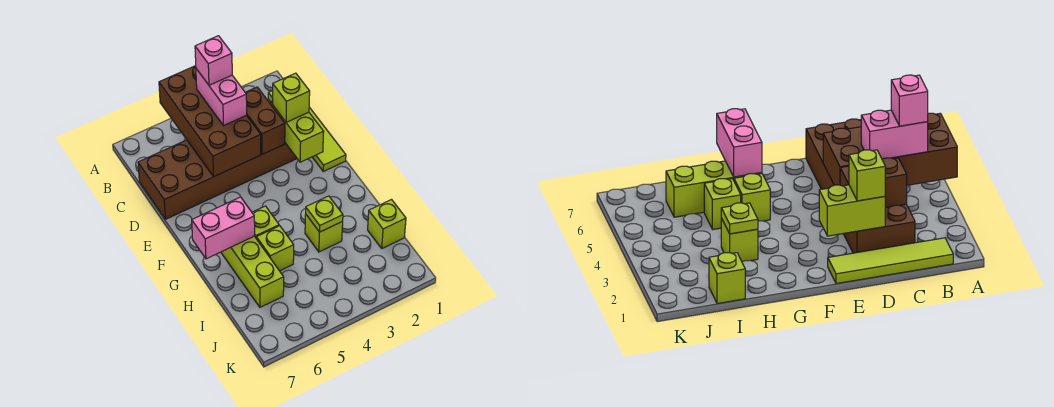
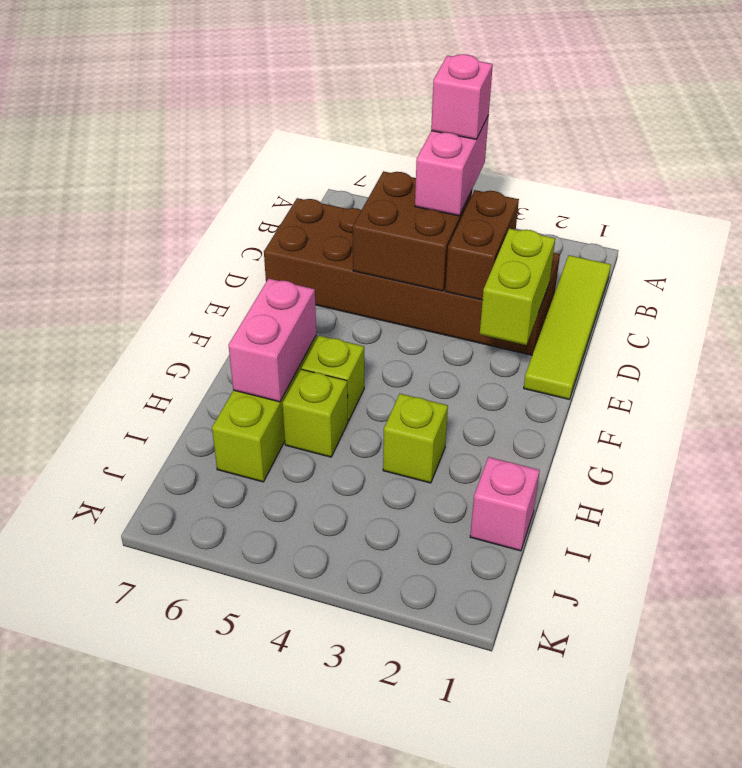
brown 2x4 brick [159,66,261,177] -> brown 2x2 brick [353,171,472,291]
lime 1x1 brick [273,73,310,122] -> none
pink 1x2 brick [192,197,255,259] -> pink 1x2 brick turned to [229,279,316,402]
lime 1x1 plate [306,196,343,232] -> none
lime 1x1 brick [368,200,406,248] -> pink 1x1 brick [470,457,540,551]

